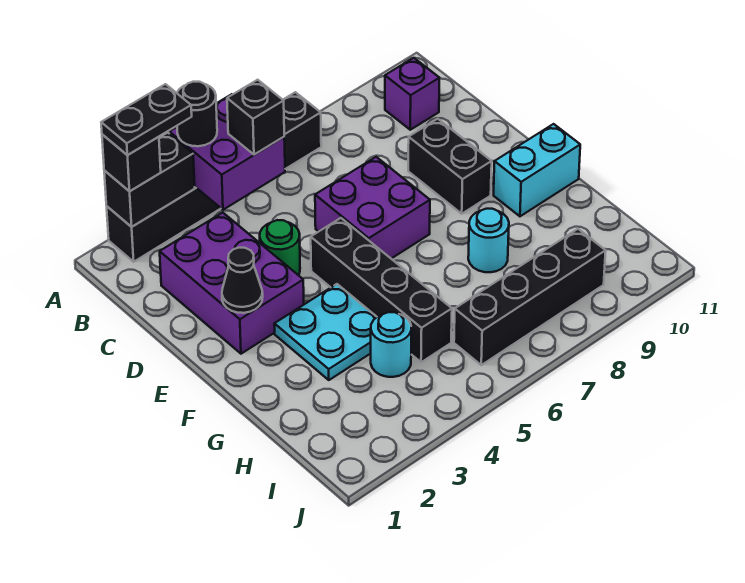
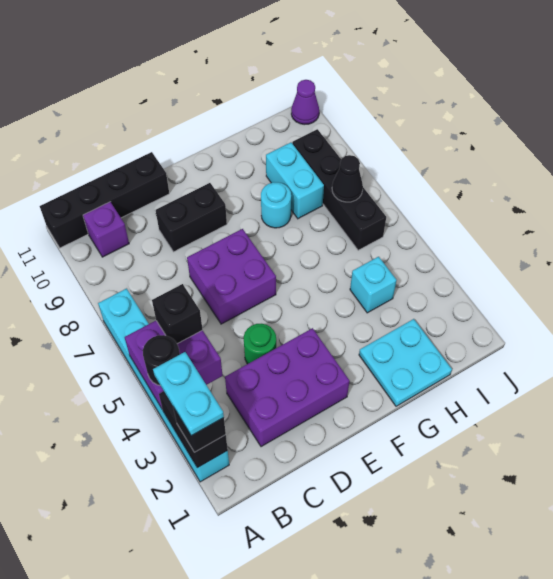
black 1x6 brick [107,92,321,262] -> cyan 1x6 brick [98,289,229,482]
black 1x2 plate [101,84,192,155] -> cyan 1x2 plate [153,352,224,436]
black 1x1 cone [222,248,263,313] -> black 1x1 cone moved to [332,155,363,202]
black 1x4 brick [311,218,452,362] -> black 1x4 brick moved to [40,152,169,248]
cyan 2x2 plate [274,284,377,380] -> cyan 2x2 plate moved to [359,319,452,406]
cyan 1x2 brick [494,124,580,216] -> cyan 1x2 brick moved to [266,143,324,219]
cyan 1x1 round brick [371,312,411,377] -> cyan 1x1 brick [350,257,397,313]
none -> purple 1x1 cone [291,80,319,125]

